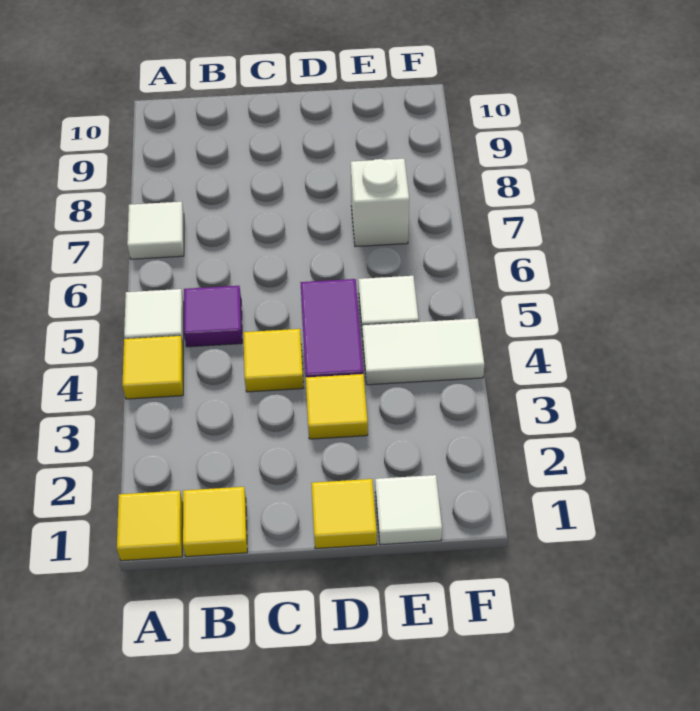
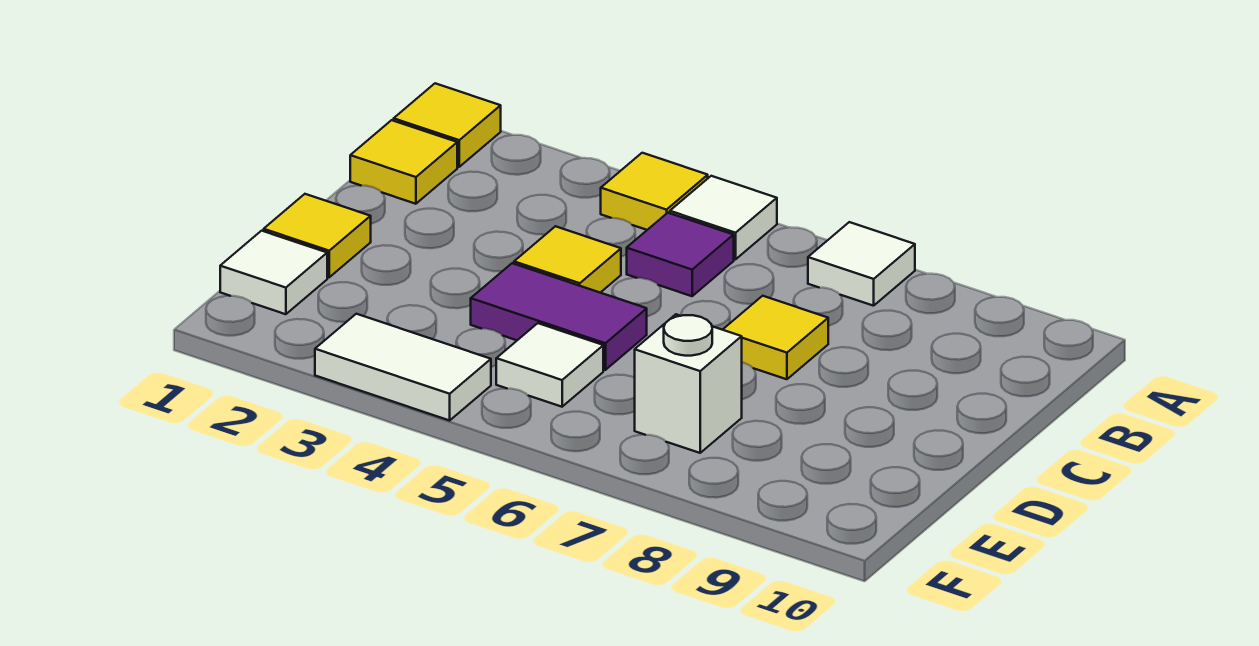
yellow 1x1 tile [306,374,368,439] -> yellow 1x1 tile moved to [723,296,828,379]
white 1x2 tile [362,318,484,385] -> white 1x2 tile turned to [315,314,491,420]

